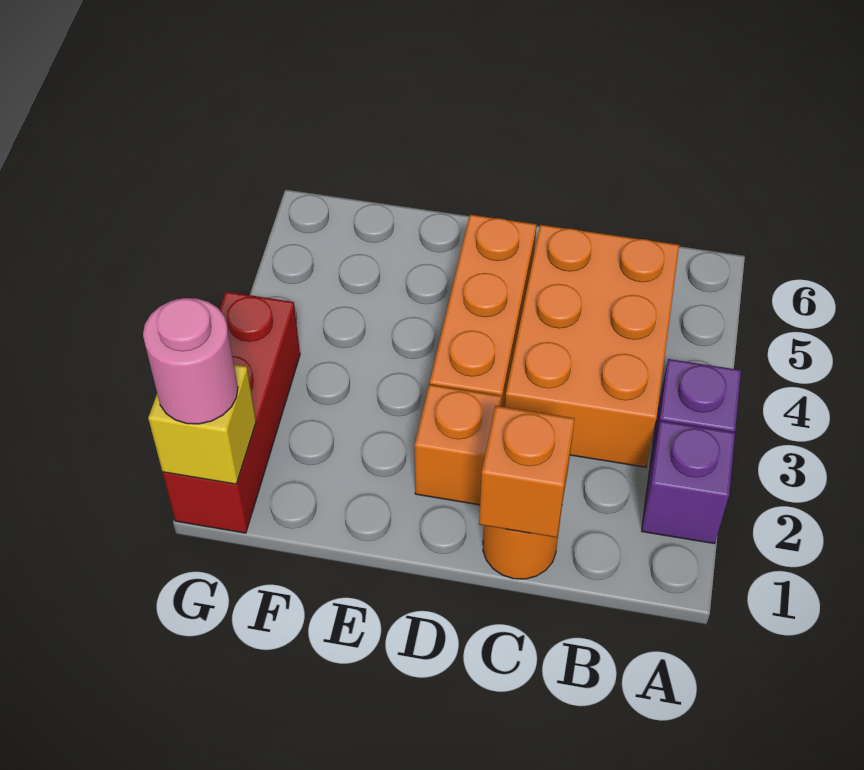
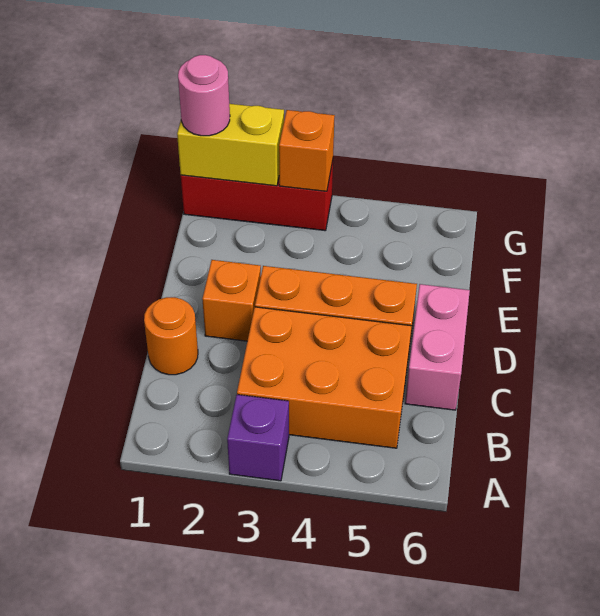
purple 1x1 brick [642,421,735,544] -> none
orange 1x1 brick [479,406,575,537] -> orange 1x1 brick moved to [279,110,335,191]
none -> pink 1x2 brick [405,284,470,410]
yellow 1x1 brick [148,365,256,484] -> yellow 1x2 brick [177,104,284,186]

